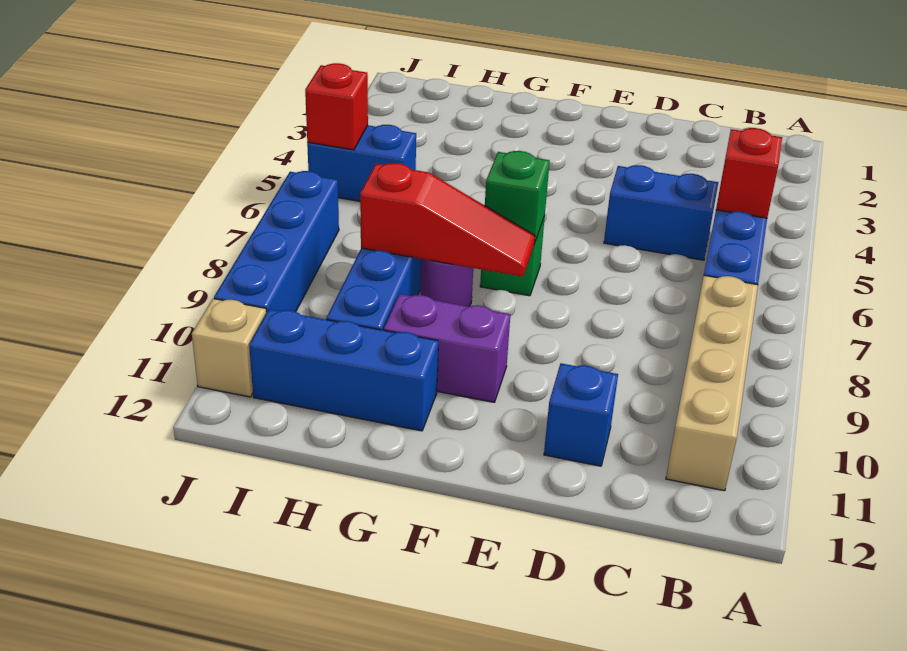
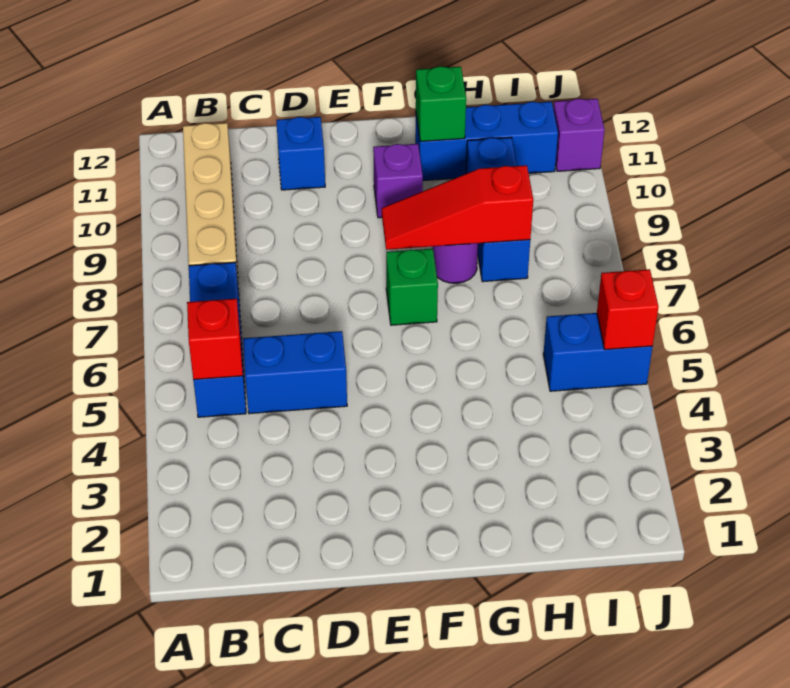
green 1x1 brick [485,151,550,243] -> green 1x1 brick moved to [416,66,466,141]
purple 1x2 brick [384,294,510,402] -> purple 1x1 brick [373,144,423,218]
blue 1x4 brick [214,171,339,313] -> none
tan 1x1 brick [192,299,266,397] -> purple 1x1 brick [553,99,604,171]

